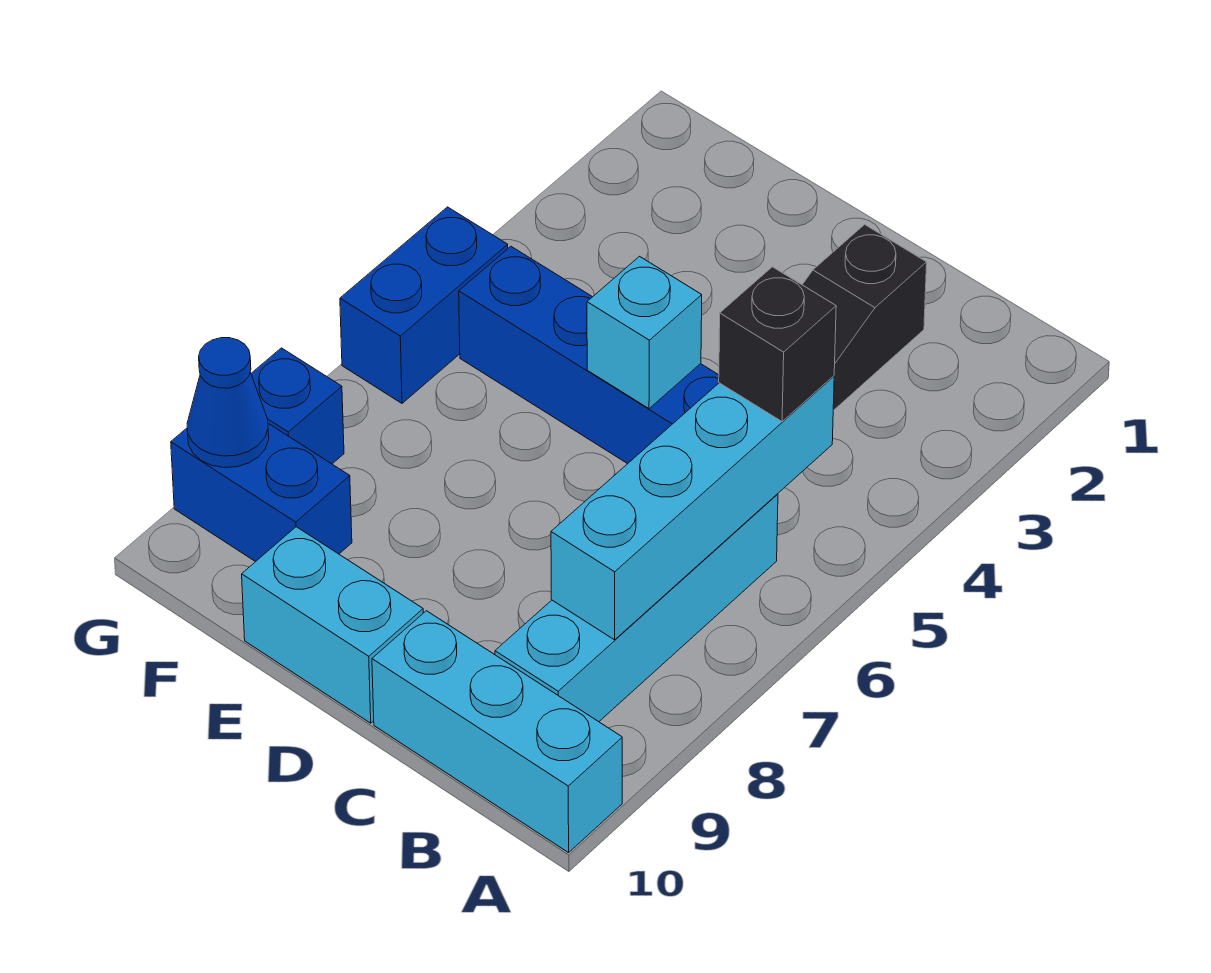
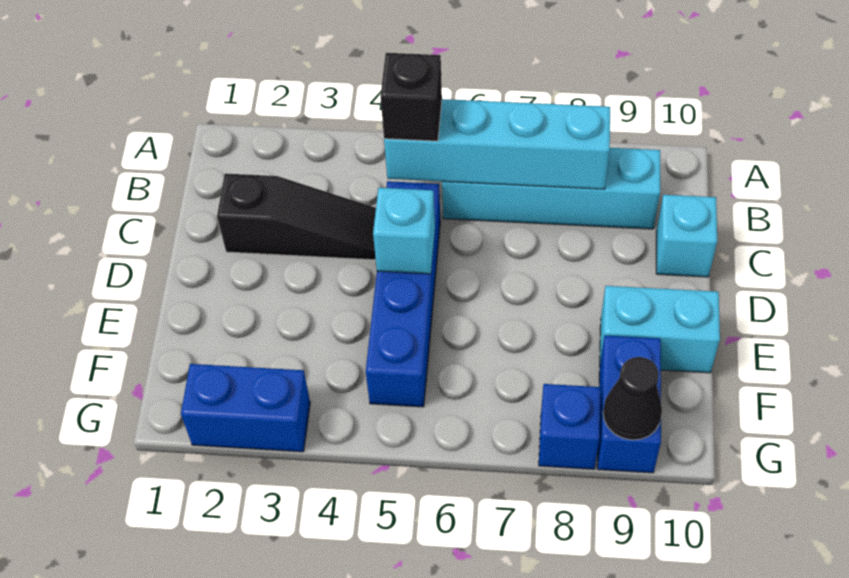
cyan 1x3 brick [372,611,622,853] -> cyan 1x1 brick [656,195,717,277]
cyan 1x2 brick [242,527,423,723] -> cyan 1x2 brick turned to [600,286,720,373]
blue 1x2 brick [340,207,508,403] -> blue 1x2 brick moved to [181,364,310,452]
blue 1x1 cone [187,338,269,468] -> black 1x1 cone [603,357,662,440]

